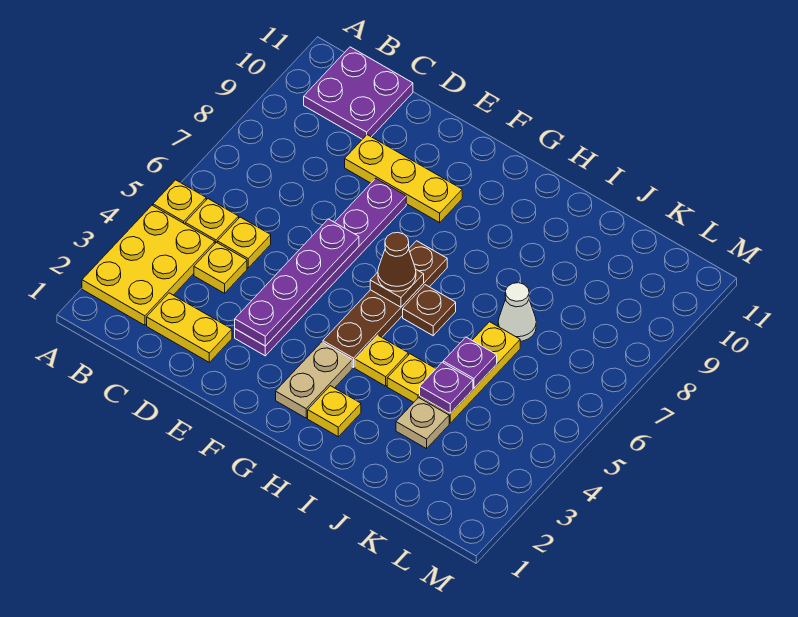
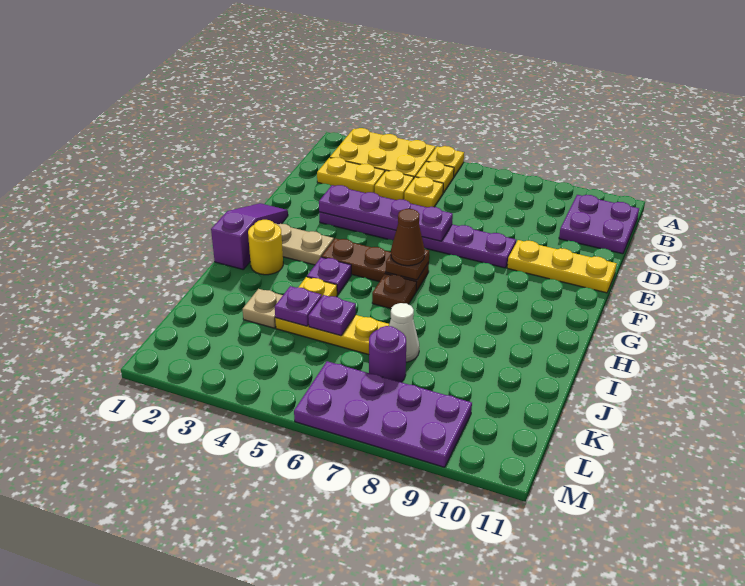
yellow 1x2 plate [147,293,232,362] -> yellow 1x2 plate turned to [317,157,385,193]
yellow 1x3 plate [345,135,462,223] -> yellow 1x3 plate turned to [507,240,617,293]
none -> purple 1x3 slope [211,203,288,269]
brown 1x4 plate [323,241,447,368] -> brown 1x3 plate [322,238,429,291]
yellow 1x1 plate [308,386,361,437] -> yellow 1x1 round brick [248,220,283,275]
yellow 1x1 plate [355,335,408,386] -> purple 1x1 plate [307,257,351,295]
none -> purple 1x1 round brick [369,326,406,382]
none -> purple 2x4 plate [294,361,472,467]

